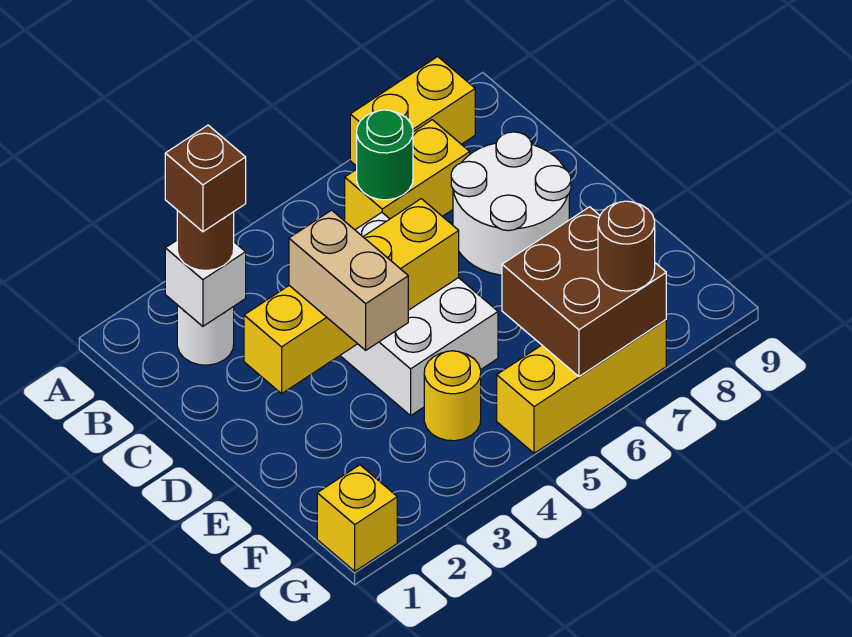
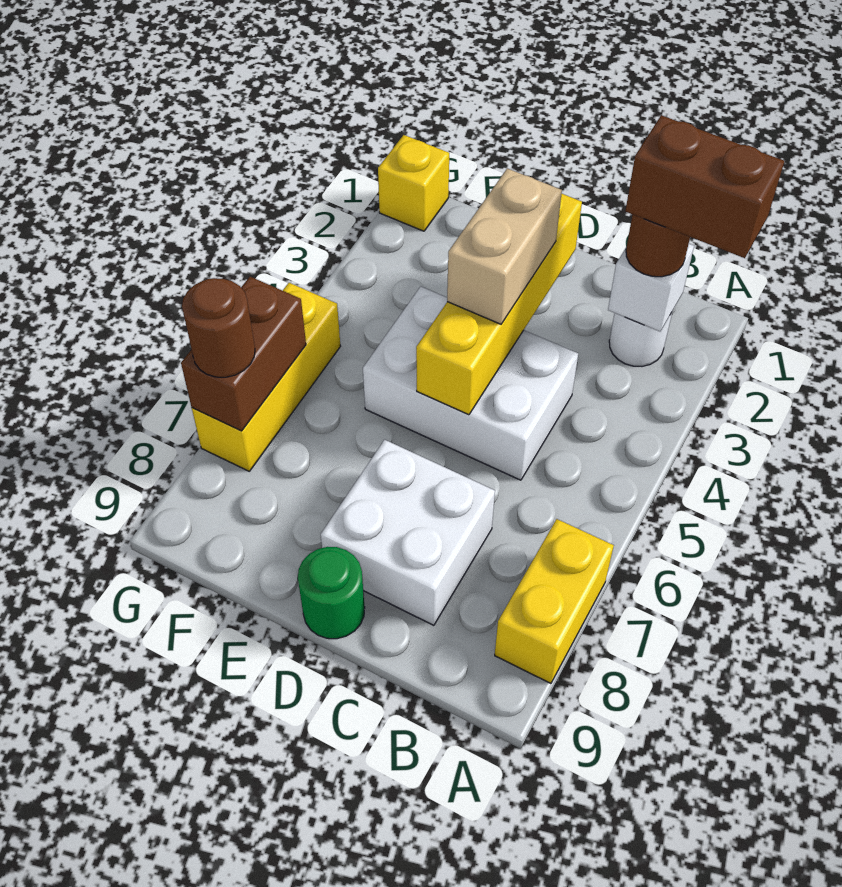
brown 1x1 brick [165,125,246,232] -> brown 1x2 brick [625,115,784,258]
yellow 1x2 brick [345,120,470,230] -> none
green 1x1 round brick [357,110,413,200] -> green 1x1 round brick moved to [298,547,365,639]
white 2x2 round brick [451,132,571,275] -> white 2x2 brick [321,440,495,625]
tan 1x2 brick [289,210,408,350] -> tan 1x2 brick turned to [447,168,562,324]
yellow 1x1 round brick [424,351,481,441] -> none
brown 2x2 brick [502,207,666,376] -> brown 1x2 brick [181,277,306,431]

